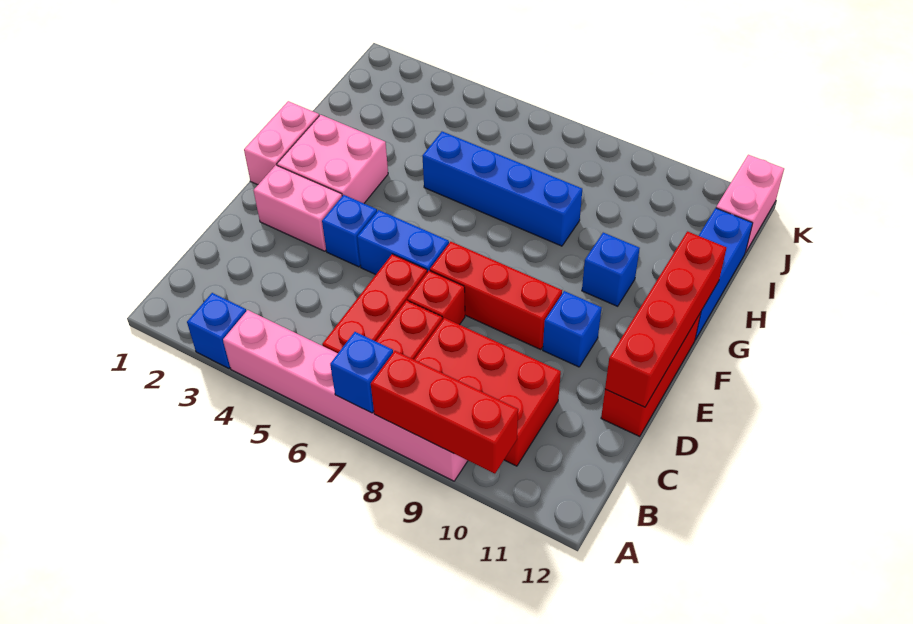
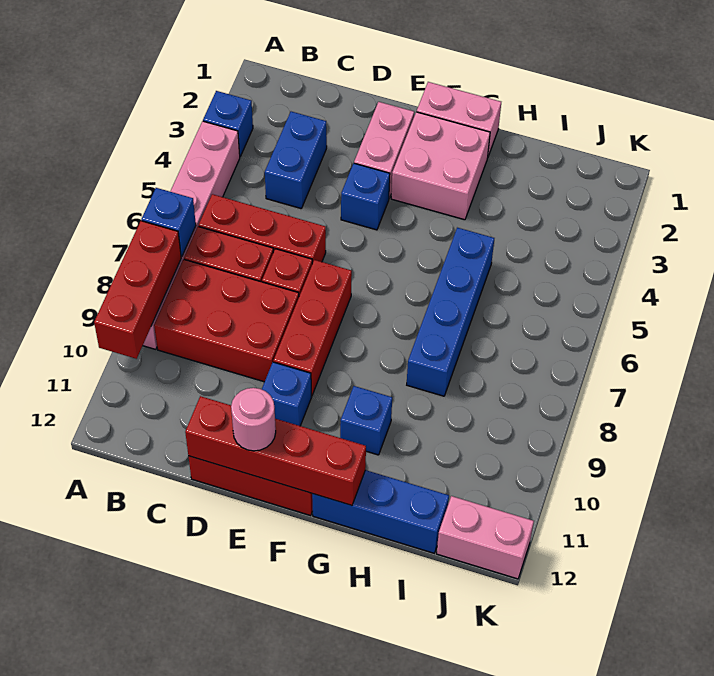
red 2x3 brick [414,318,561,466] -> red 2x3 brick turned to [154,259,299,382]
blue 1x2 brick [357,210,449,275] -> blue 1x2 brick moved to [265,112,327,208]
none -> pink 1x1 round brick [231,388,276,451]

